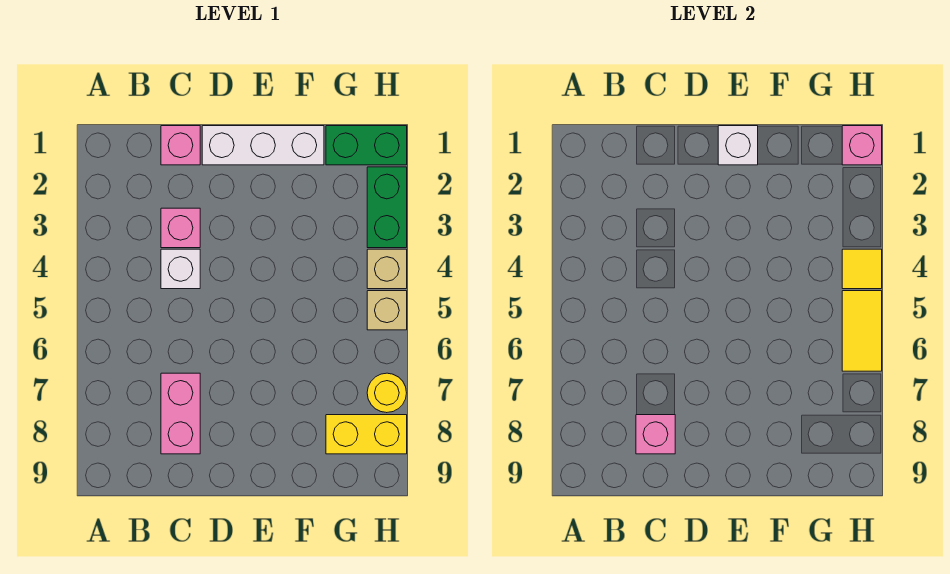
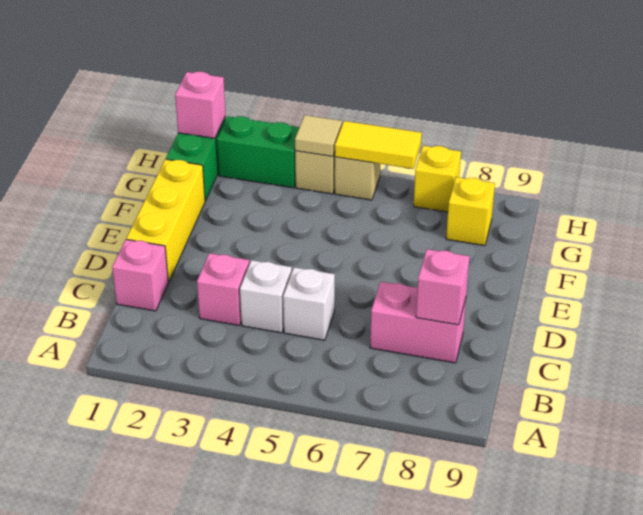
white 1x3 brick [202,126,324,165] -> yellow 1x3 brick [126,159,205,282]
white 1x1 brick [718,126,758,165] -> white 1x1 brick moved to [283,267,335,340]
yellow 1x2 brick [326,415,407,454] -> yellow 1x1 brick [446,177,495,246]
yellow 1x1 tile [842,249,882,289] -> tan 1x1 tile [295,115,342,156]
yellow 1x1 round brick [367,373,406,413] -> yellow 1x1 brick [414,146,461,212]

